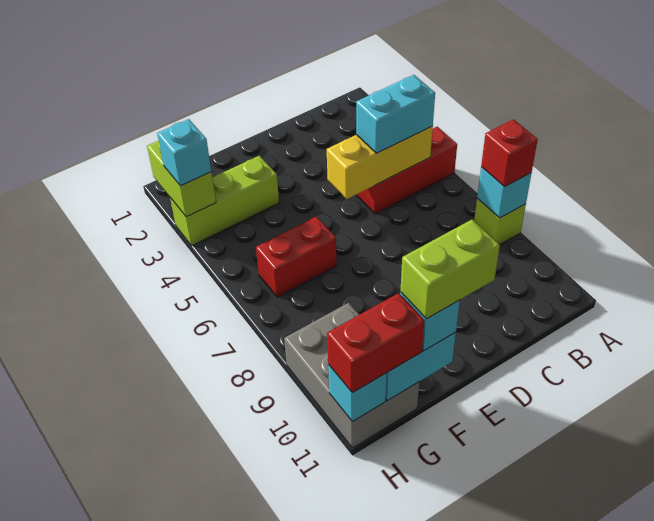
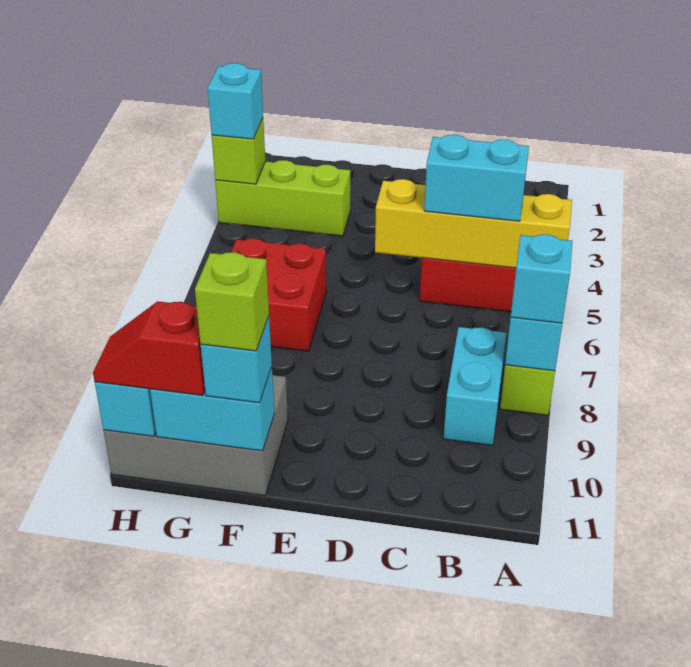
red 1x1 brick [481,119,538,187] -> cyan 1x1 brick [511,234,572,323]
yellow 1x3 brick [327,126,433,199] -> yellow 1x4 brick [375,179,572,268]
none -> cyan 1x2 brick [444,327,507,446]
lime 1x2 brick [400,220,500,319] -> lime 1x1 brick [195,252,269,351]
red 1x2 brick [256,217,336,297] -> red 2x2 brick [231,238,326,351]
grey 2x3 brick [284,303,419,448] -> grey 2x3 brick turned to [103,375,288,496]
red 1x2 brick [327,293,424,393] -> red 1x2 slope [93,301,205,396]
lime 1x2 brick [147,141,216,217] -> lime 1x1 brick [212,118,265,184]

